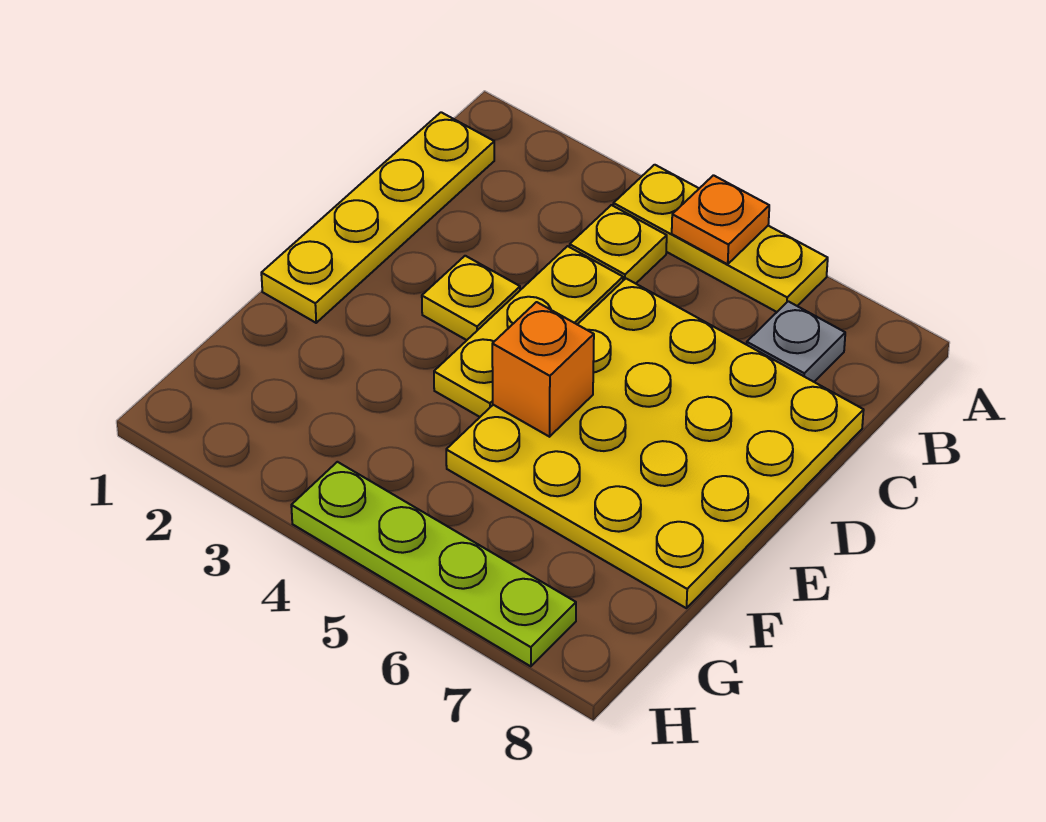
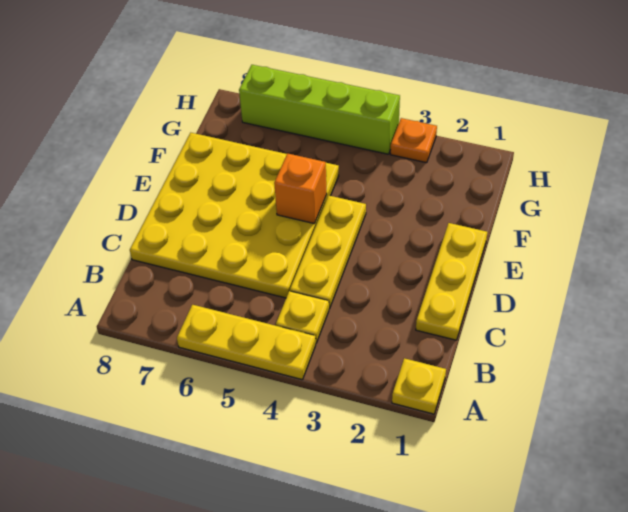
orange 1x1 plate [672,175,769,264] -> orange 1x1 plate moved to [390,118,437,163]
yellow 1x4 plate [261,112,494,323] -> yellow 1x3 plate [416,223,487,340]
grey 1x1 plate [747,301,845,382] -> none
yellow 1x1 plate [422,256,520,340] -> yellow 1x1 plate moved to [392,358,446,414]
lime 1x4 plate [291,462,576,666] -> lime 1x4 brick [239,65,400,154]

